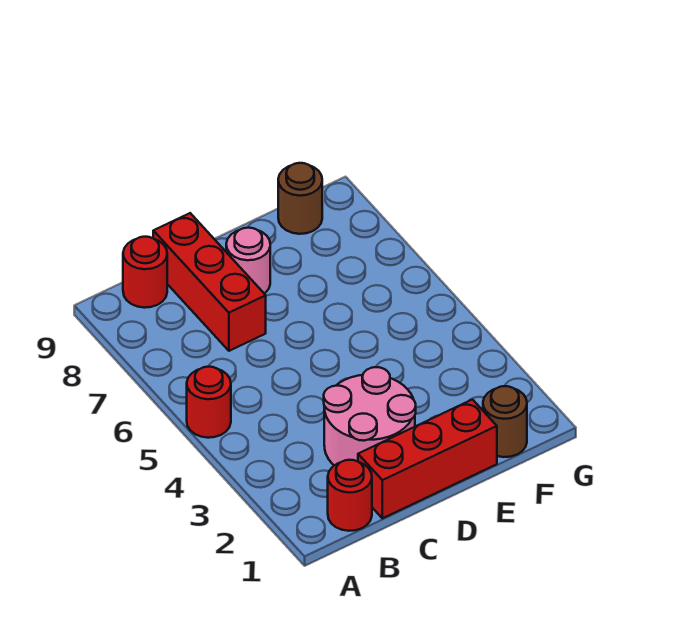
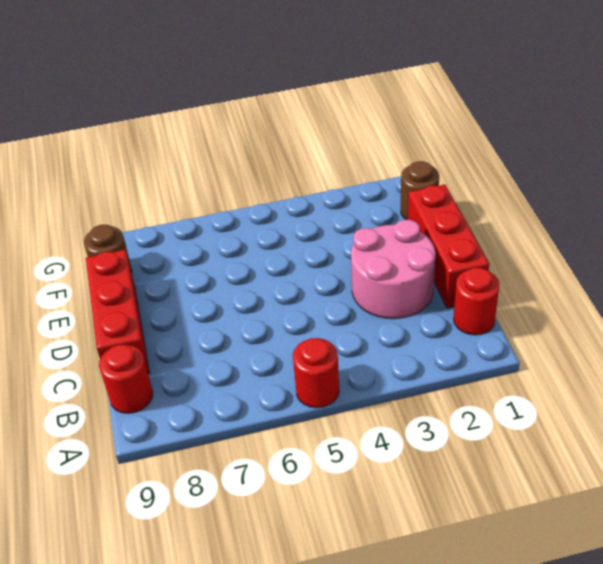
red 1x3 brick [153,213,266,351] -> red 1x3 brick turned to [86,250,150,374]
pink 1x1 round brick [226,228,270,293] -> none

